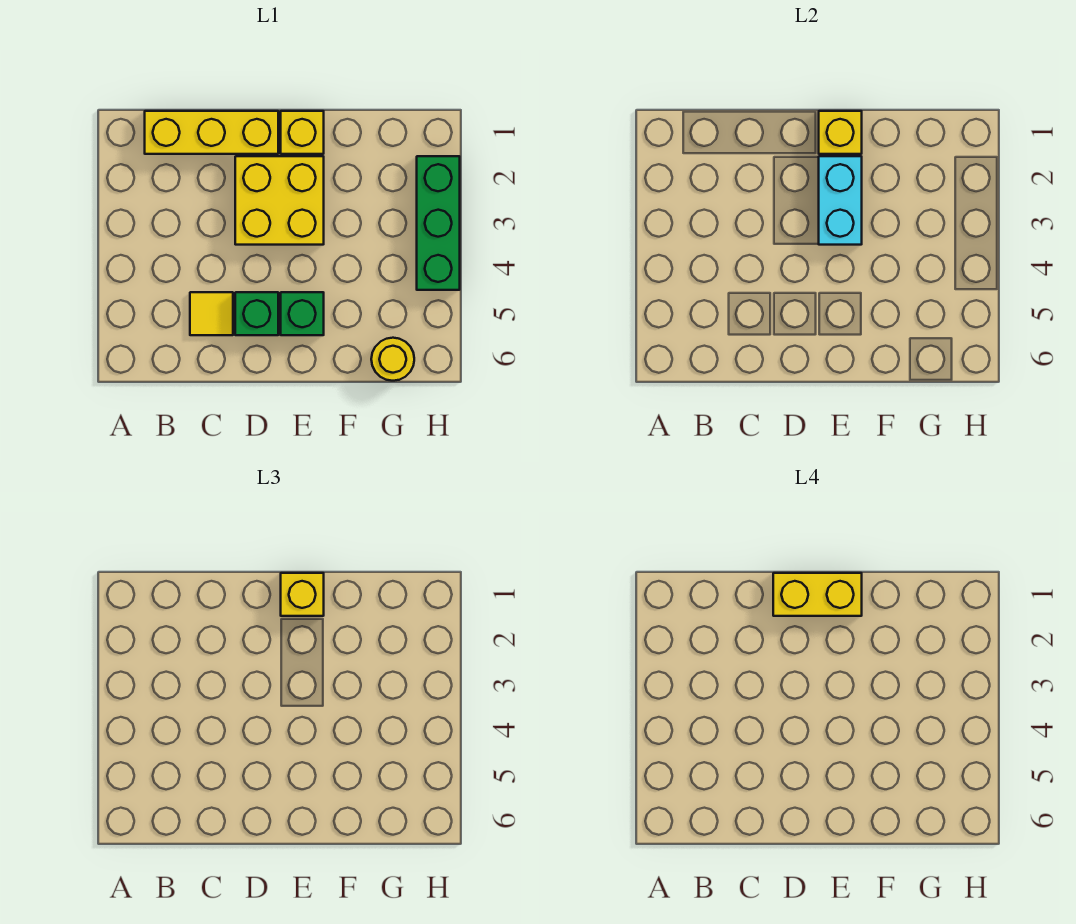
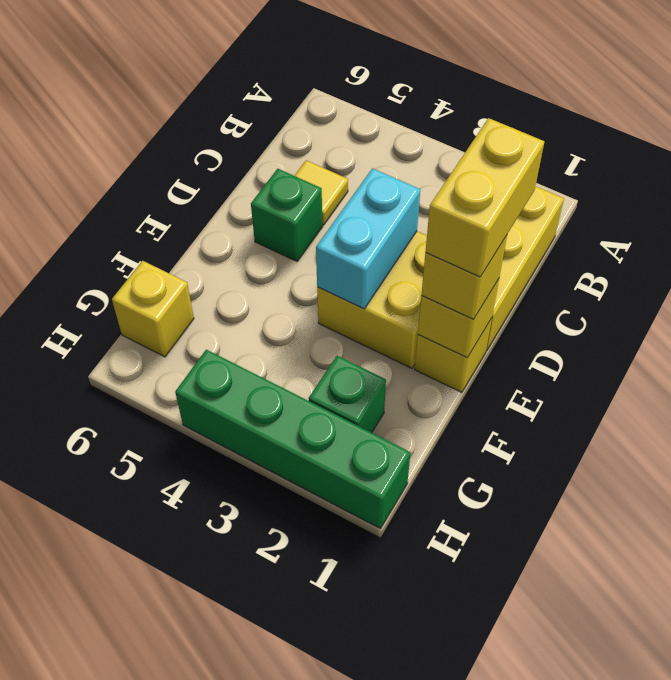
cyan 1x2 brick [819,156,862,245] -> cyan 1x2 brick turned to [316,168,420,309]
green 1x1 brick [281,292,324,335] -> green 1x1 brick moved to [308,356,386,433]
yellow 1x1 round brick [371,338,414,381] -> yellow 1x1 brick [112,261,194,357]
green 1x3 brick [417,156,460,290] -> green 1x4 brick [175,350,410,529]

